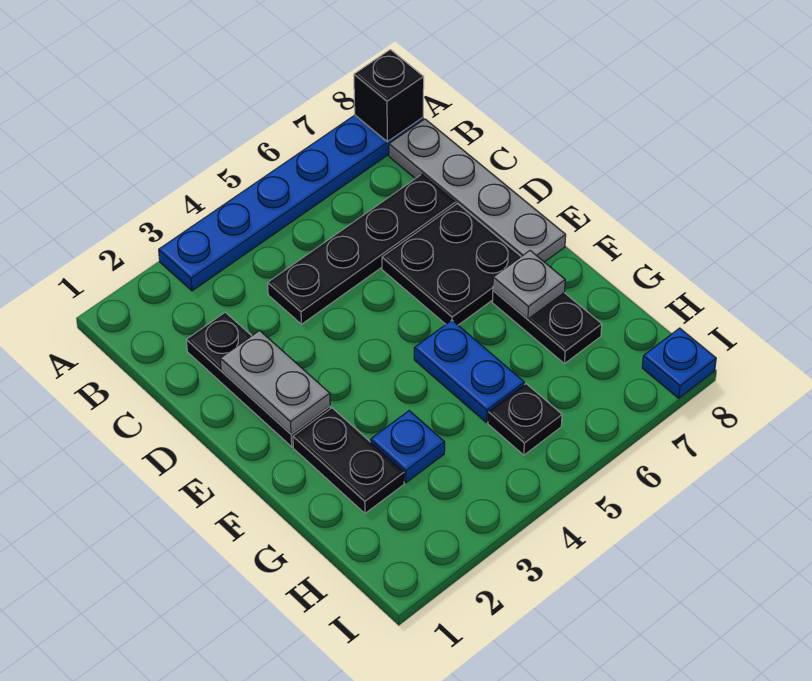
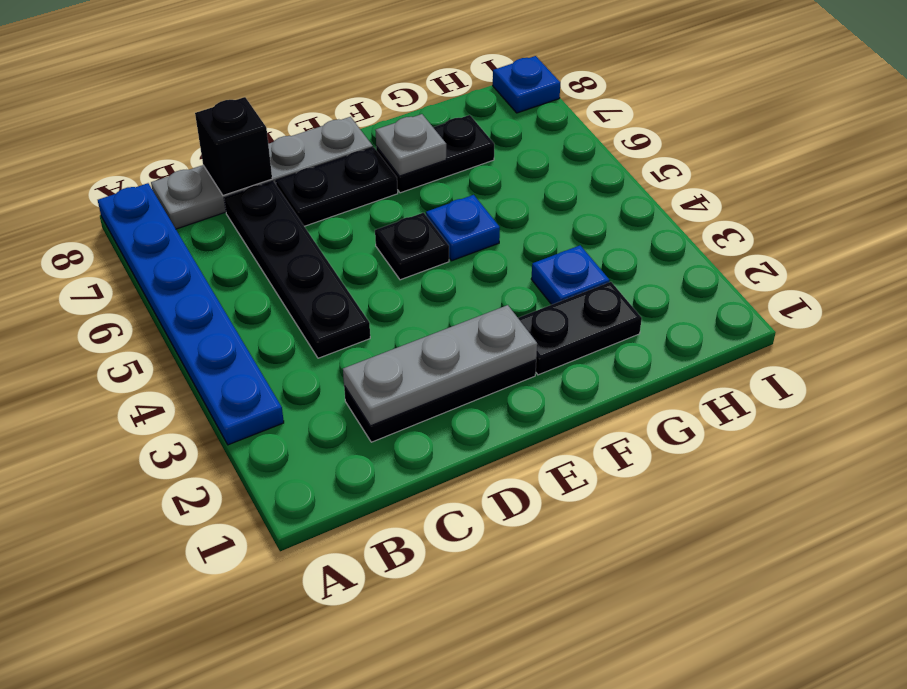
black 1x1 brick [354,50,424,142] -> black 1x1 brick moved to [195,97,272,195]
grey 1x2 plate [220,330,330,434] -> grey 1x3 plate [343,305,537,426]
black 2x2 plate [382,204,521,325] -> black 1x2 plate [276,147,398,226]
blue 1x2 plate [414,320,524,422] -> blue 1x1 plate [426,195,500,261]
black 1x1 plate [488,384,562,455] -> black 1x1 plate moved to [375,213,449,280]

